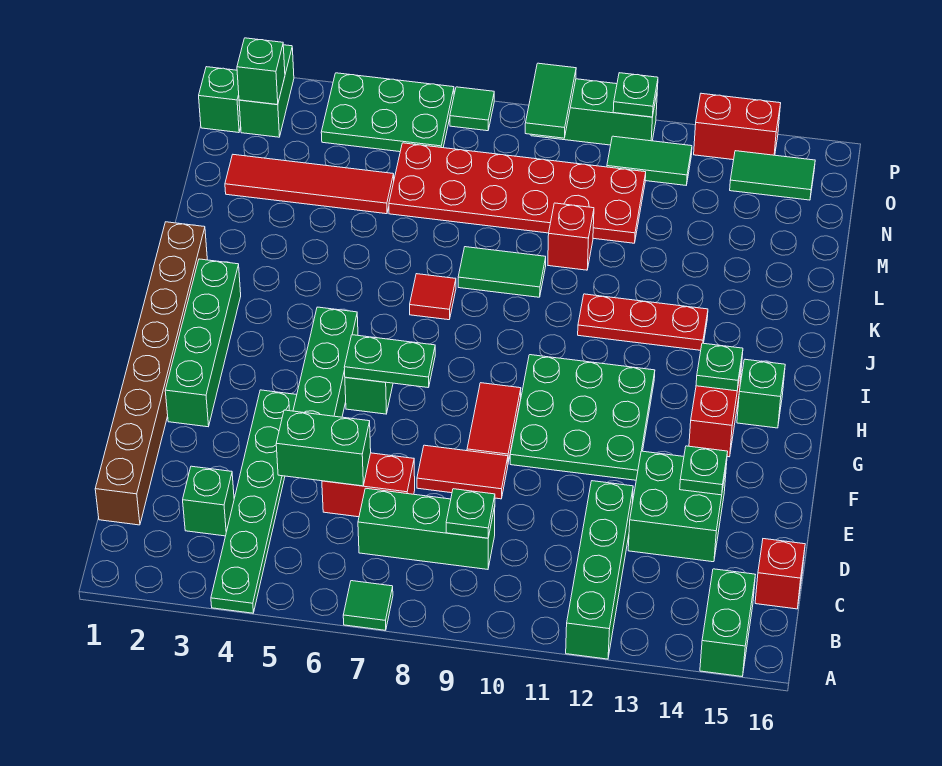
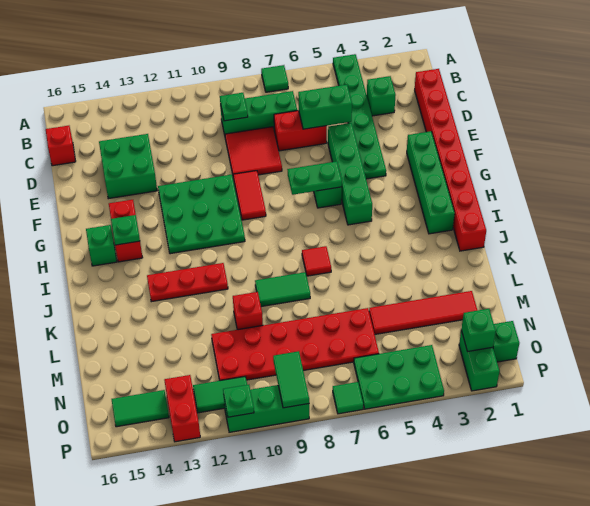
green 1x4 brick [566,481,633,659] -> none
green 1x2 brick [700,569,755,676] -> none
brown 1x8 brick [95,222,207,525] -> red 1x8 brick [415,69,486,251]
red 1x2 tile [417,445,508,499] -> red 2x2 tile [225,127,282,178]
green 1x1 plate [680,446,728,495] -> none
red 1x2 brick [694,93,781,160] -> red 1x2 brick turned to [164,375,200,442]

